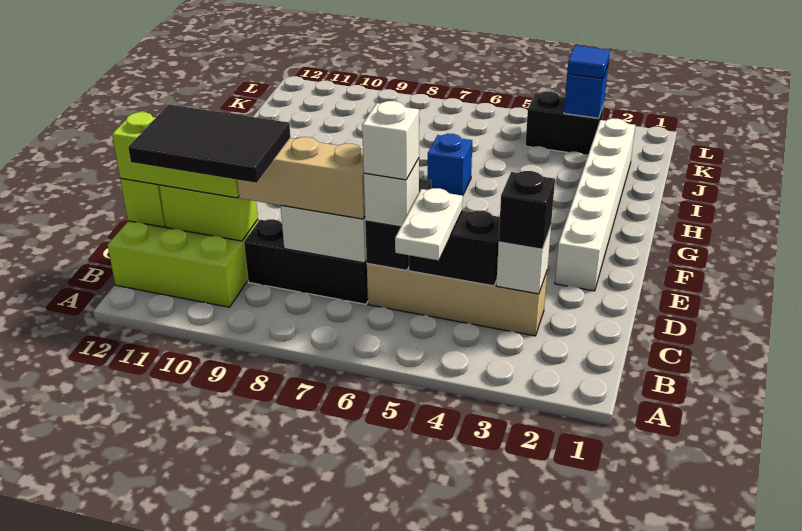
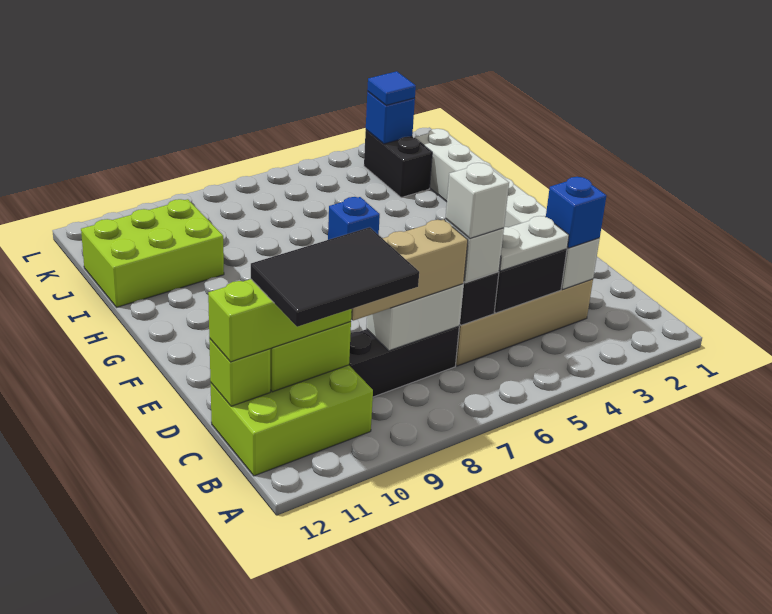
white 1x2 plate [395,188,463,260] -> white 1x2 plate turned to [499,216,569,271]
black 1x1 brick [499,171,555,249] -> blue 1x1 brick [546,177,607,248]
none -> lime 2x3 brick [81,199,224,307]
black 1x2 brick [525,91,604,155] -> black 1x2 brick turned to [364,130,432,198]

